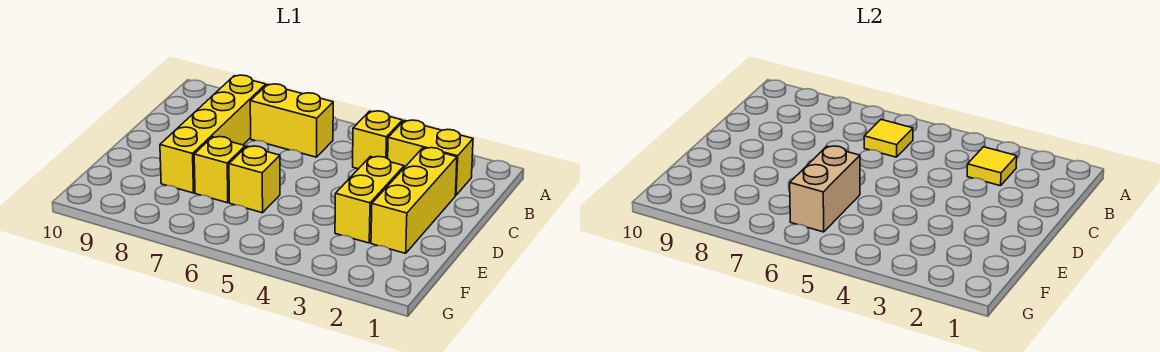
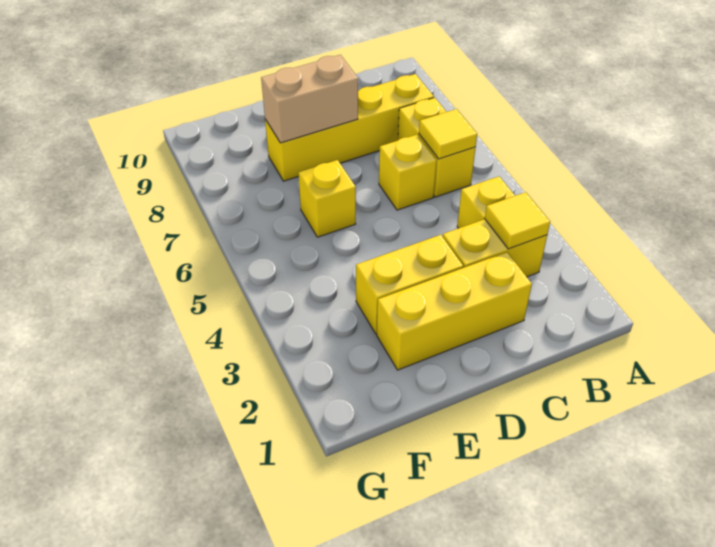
yellow 1x2 brick [388,120,473,195] -> yellow 1x2 brick turned to [443,219,547,277]
tan 1x2 brick [790,146,860,232] -> tan 1x2 brick moved to [261,55,358,143]
yellow 1x1 brick [194,137,245,203] -> yellow 1x1 brick moved to [379,135,437,210]

